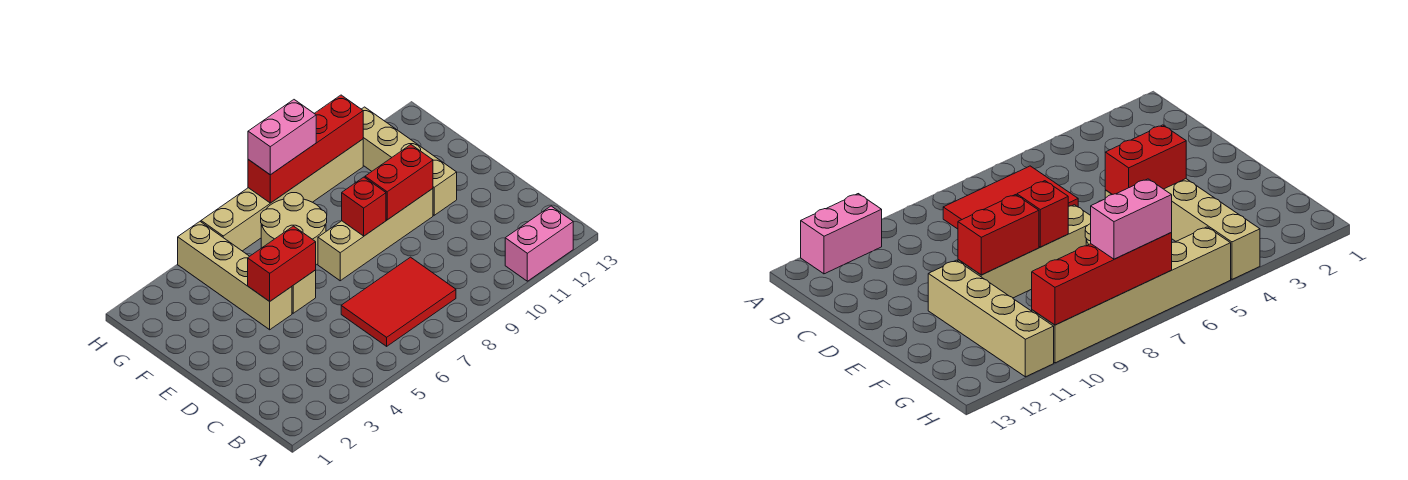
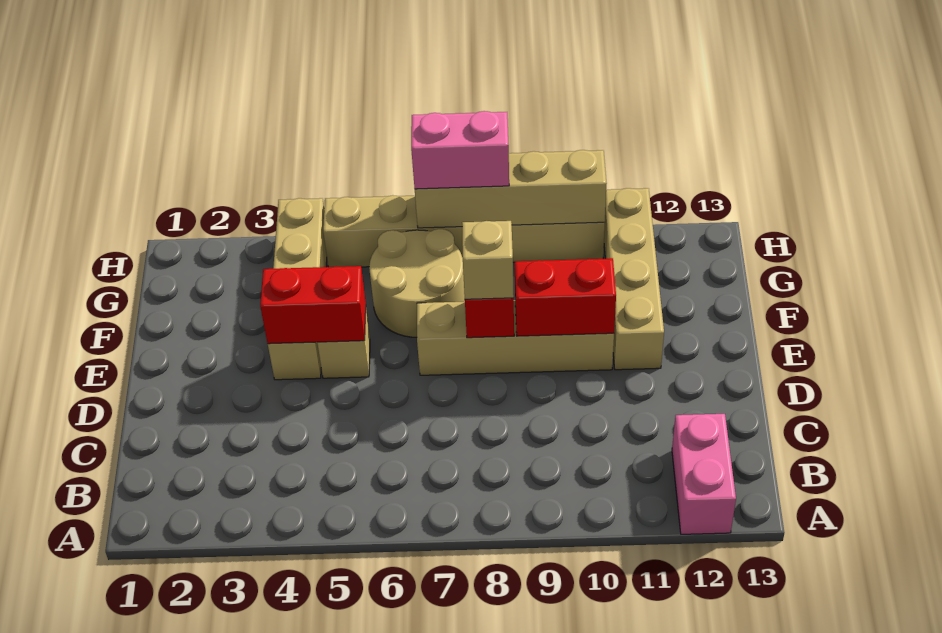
pink 1x2 brick [505,206,573,281] -> pink 1x2 brick turned to [672,414,736,534]
red 2x3 tile [341,257,456,346] -> none
none -> tan 1x1 brick [462,221,514,299]
red 1x4 brick [248,95,363,203] -> tan 1x4 brick [415,150,607,228]

